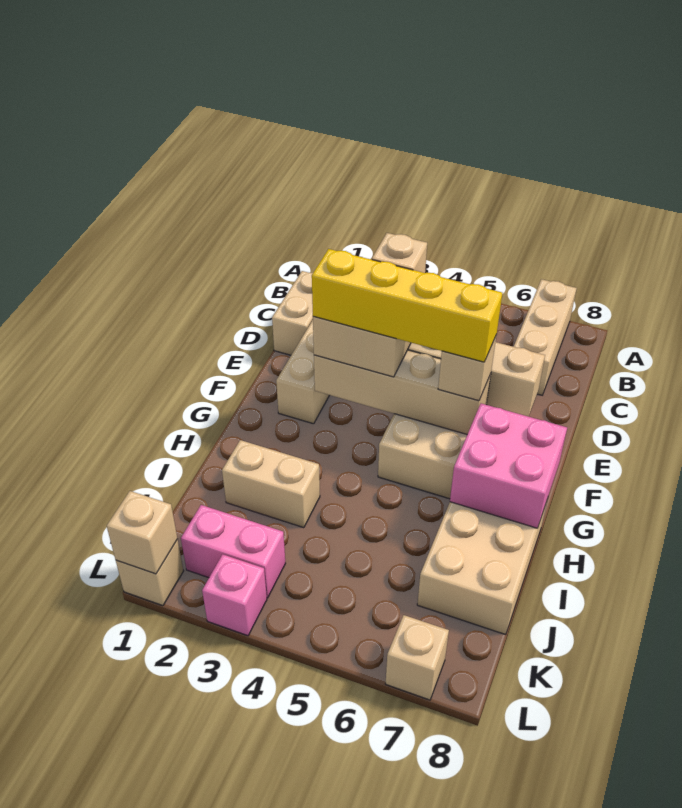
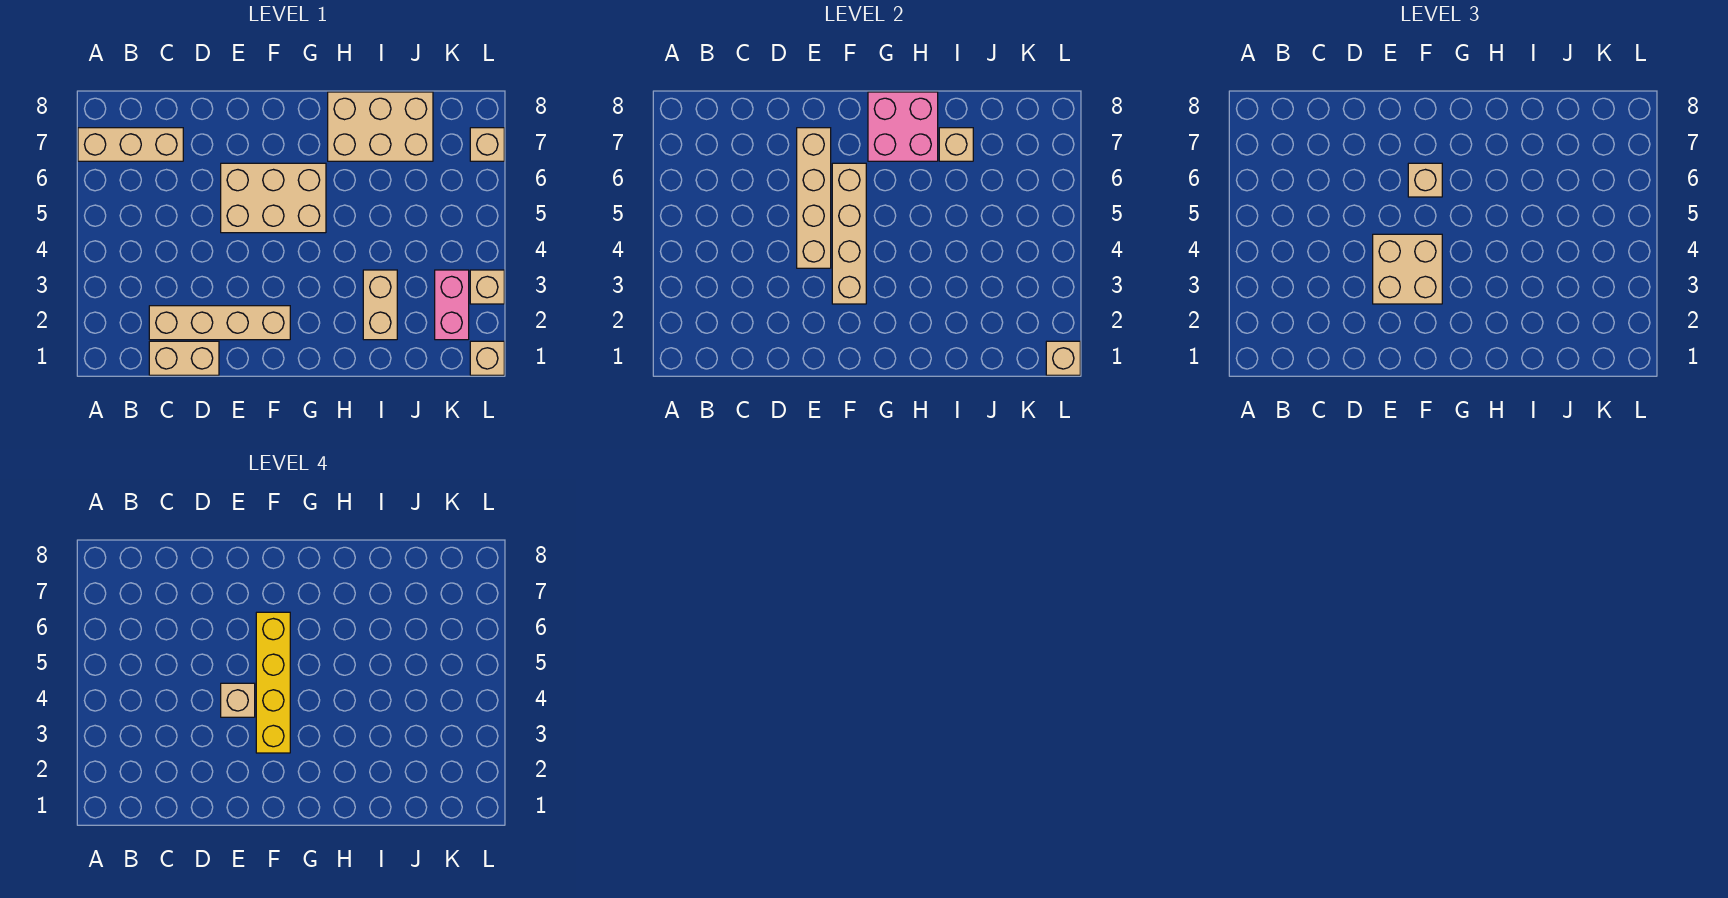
none -> tan 1x1 brick [939,128,973,161]
pink 1x1 brick [202,554,267,636] -> tan 1x1 brick [470,270,504,304]

